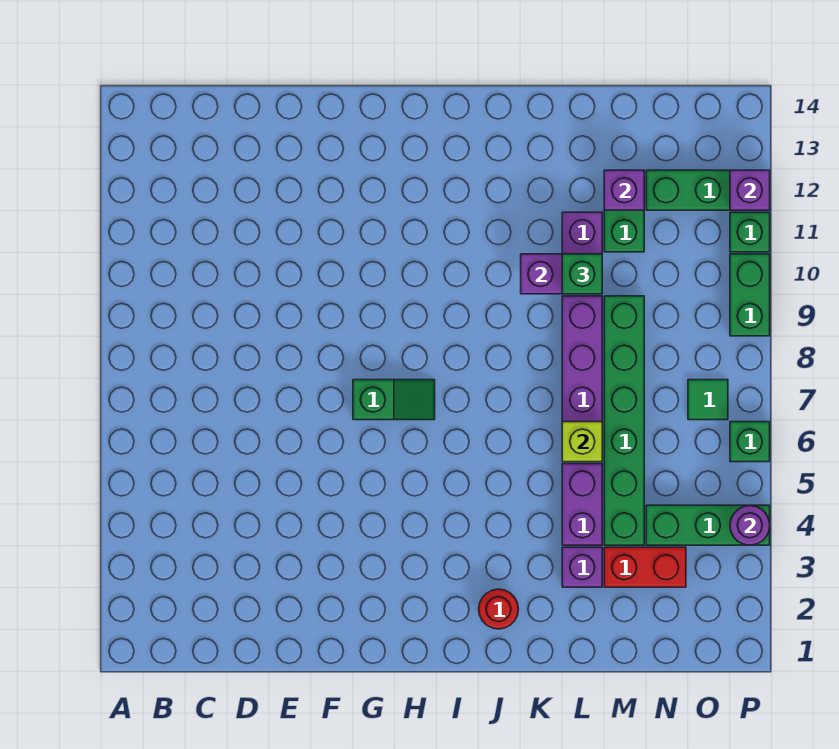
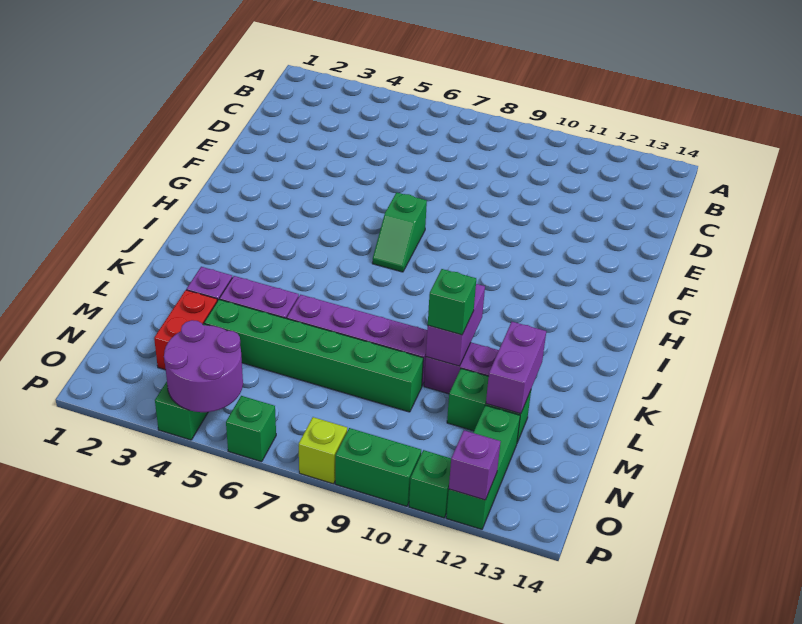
red 1x1 round brick [479,589,518,629] -> none
lime 1x1 brick [562,422,602,462] -> lime 1x1 brick moved to [299,417,347,484]
purple 1x1 brick [604,170,644,210] -> purple 1x2 brick [486,322,546,414]
green 1x1 tile [688,380,728,420] -> none
purple 1x1 round brick [730,505,770,545] -> purple 2x2 round brick [164,320,243,412]

